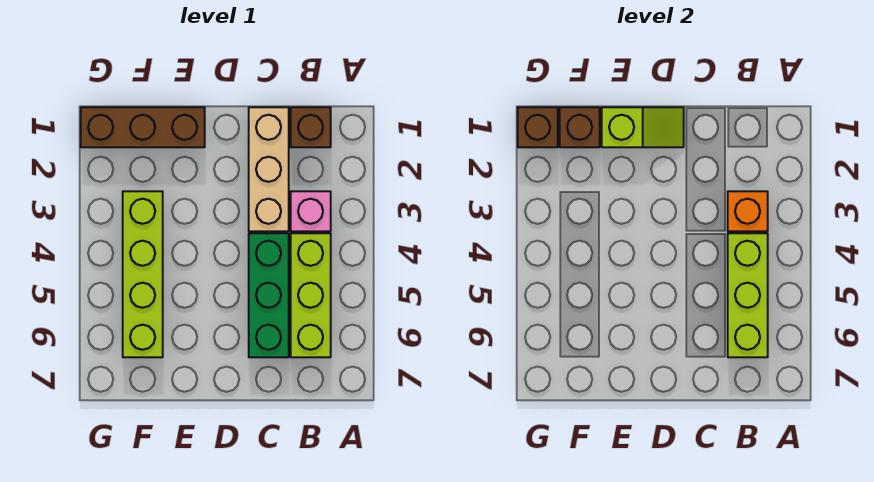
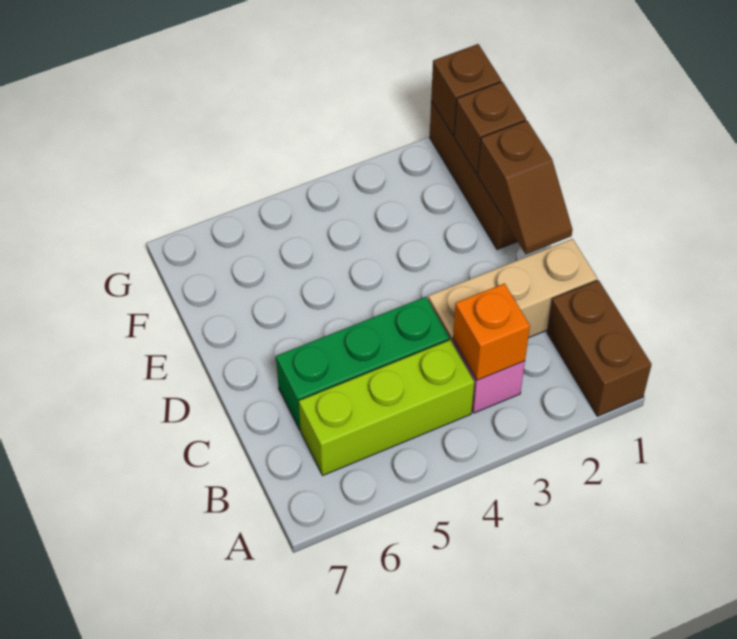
brown 1x1 brick [291,107,331,147] -> brown 1x2 brick [547,280,652,416]
lime 1x3 brick [728,233,768,357] -> none
lime 1x2 slope [602,107,684,147] -> brown 1x2 slope [478,120,572,254]
lime 1x4 brick [123,191,163,357] -> none

